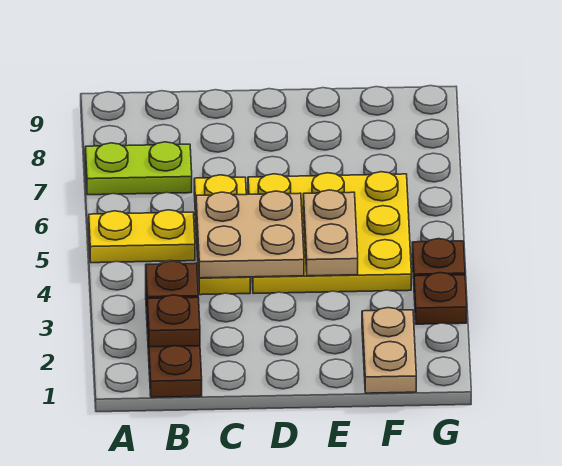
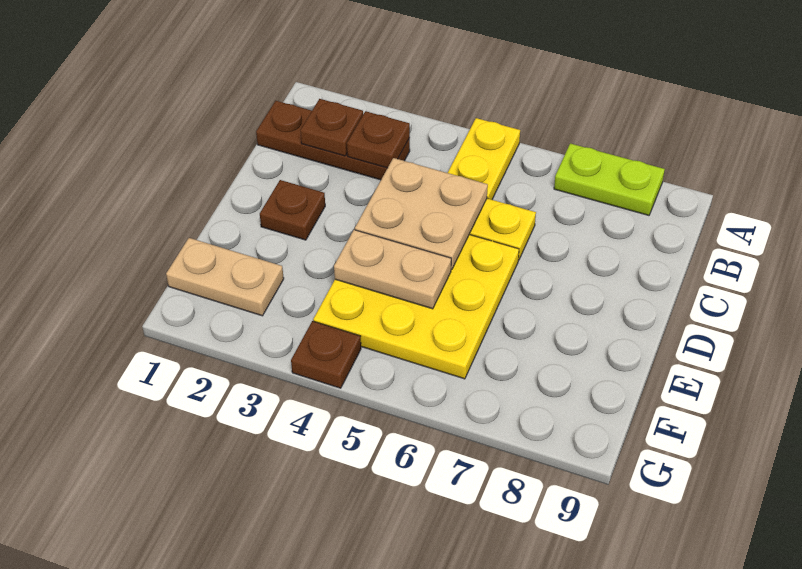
lime 1x2 plate [85,142,192,195] -> lime 1x2 plate turned to [554,143,665,215]
brown 1x1 plate [414,273,467,324] -> brown 1x1 plate moved to [260,180,325,240]

